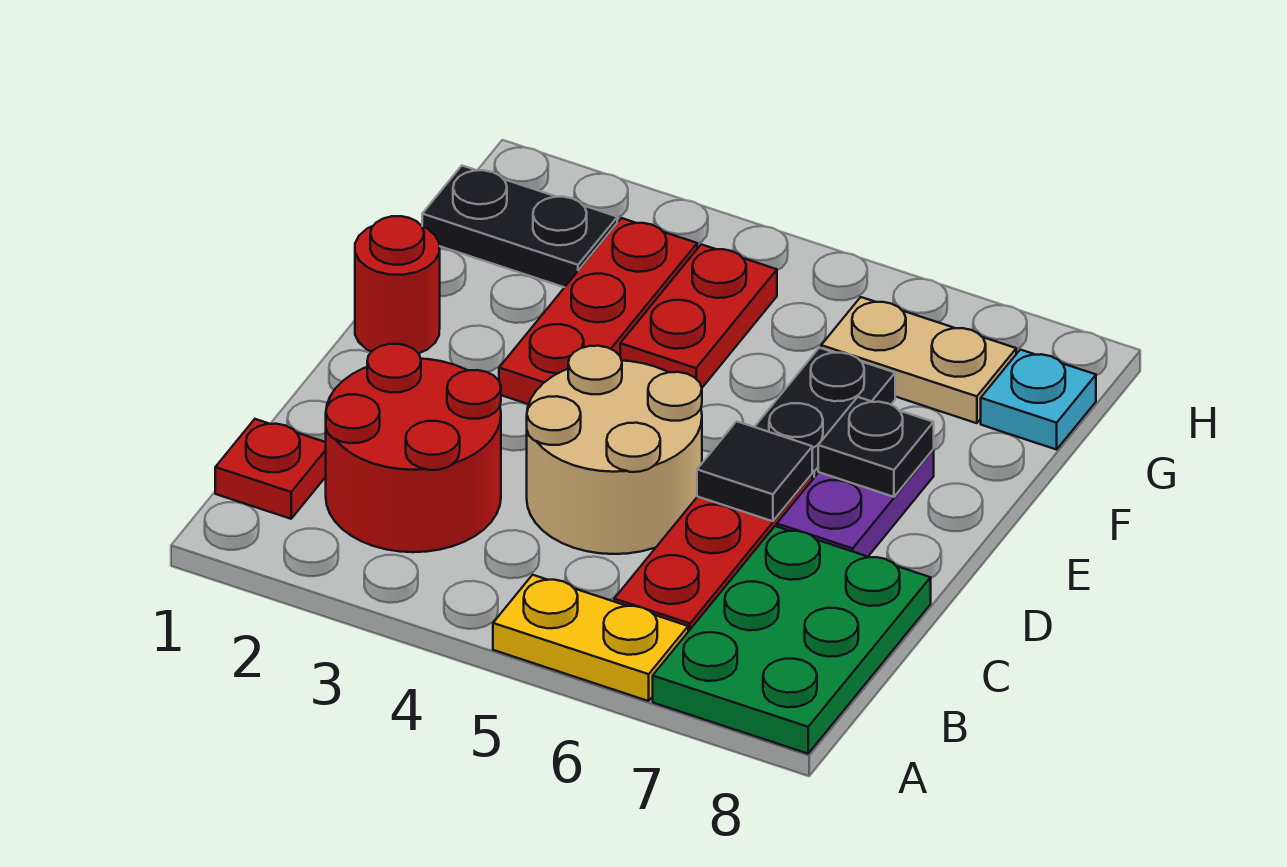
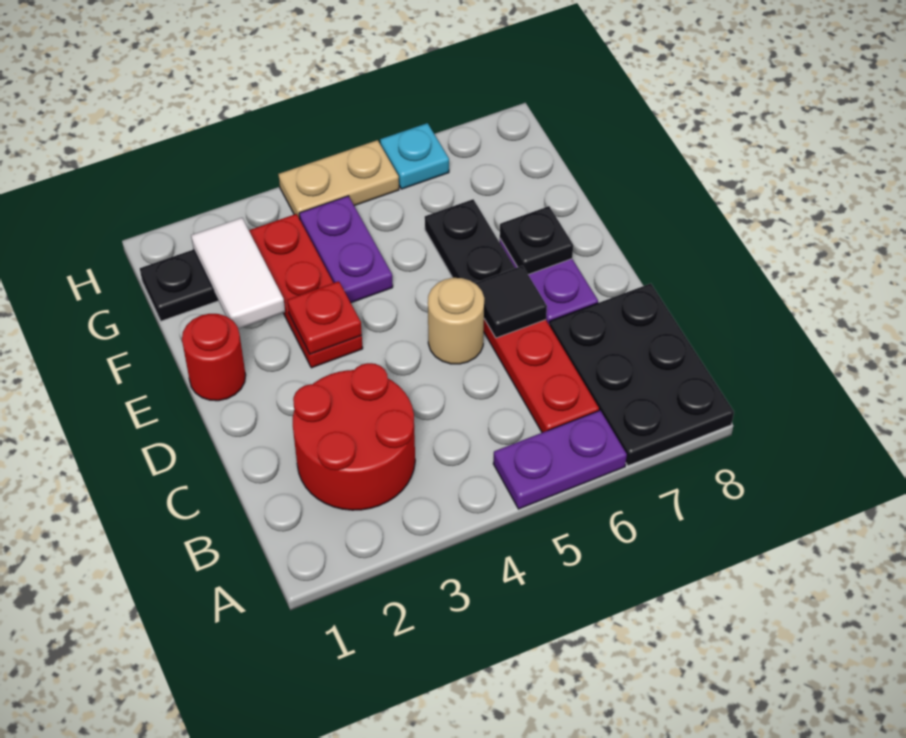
yellow 1x2 plate [493,575,688,701] -> purple 1x2 plate [493,411,627,509]
green 2x3 plate [653,526,931,754] -> black 2x3 plate [549,283,734,466]
red 1x1 plate [215,419,326,519] -> red 1x1 plate moved to [287,281,362,354]
tan 2x2 round brick [527,346,702,554] -> tan 1x1 round brick [428,278,484,364]
none -> white 1x2 tile [191,218,285,329]
red 1x2 plate [620,244,777,388] -> purple 1x2 plate [299,196,393,303]
tan 1x2 plate [821,297,1016,423] -> tan 1x2 plate moved to [278,140,399,219]
cyan 1x1 plate [981,350,1096,450] -> cyan 1x1 plate moved to [380,123,449,189]

